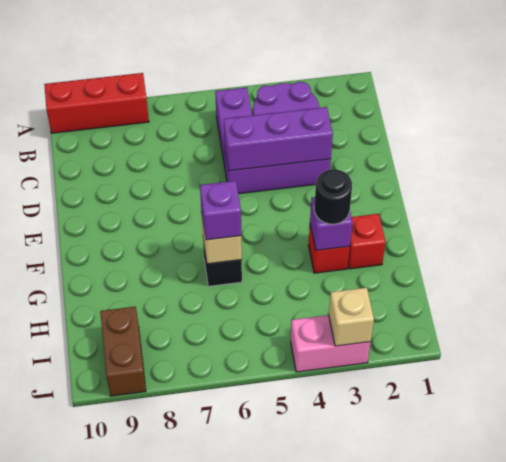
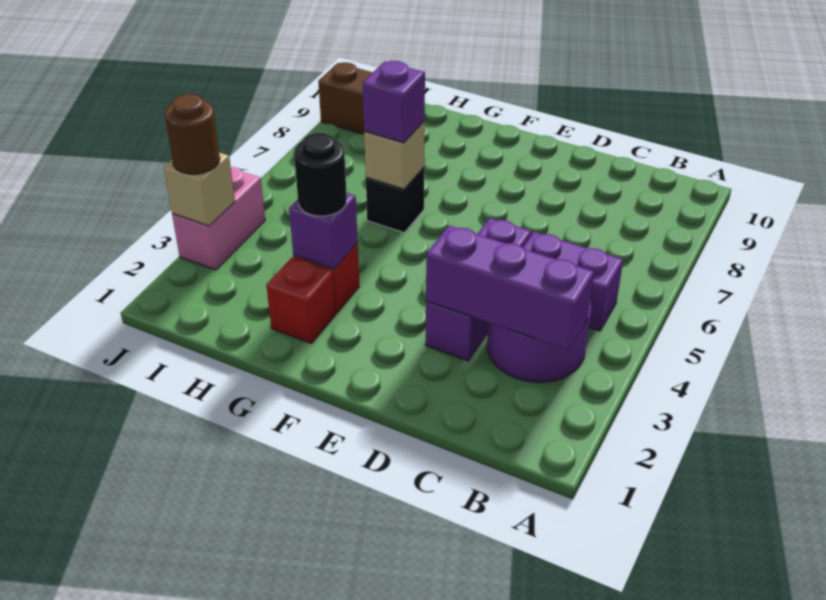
red 1x3 brick [44,73,149,133] -> none
purple 1x3 brick [224,107,333,171] -> purple 1x3 brick turned to [426,225,594,350]
none -> brown 1x1 round brick [165,94,220,174]

